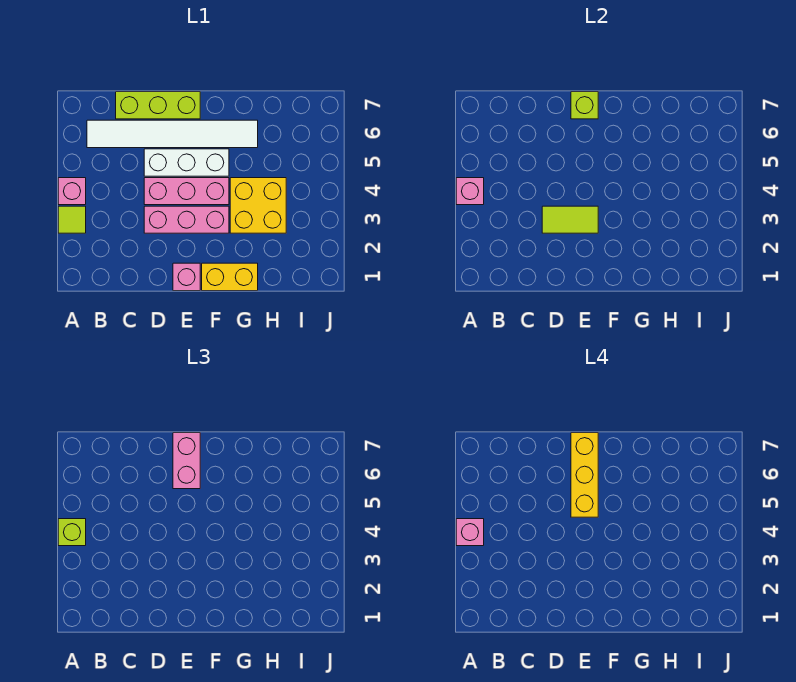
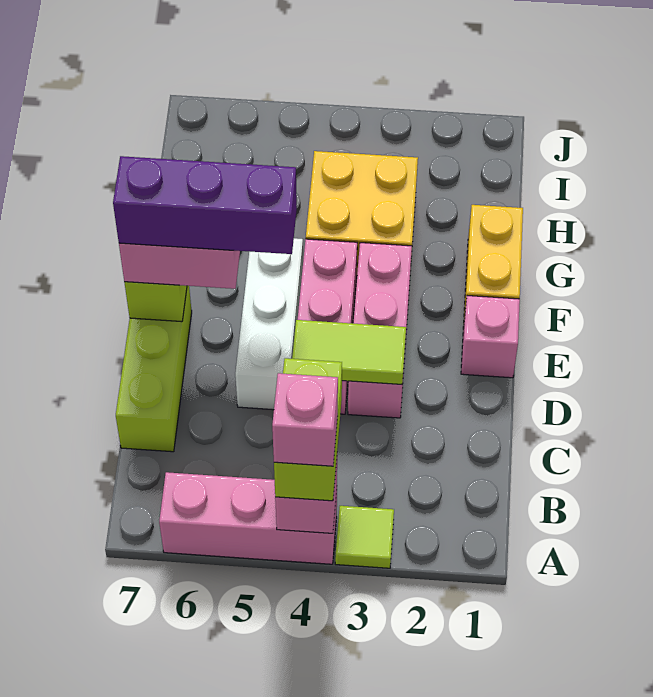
pink 1x1 brick [58,178,86,205] -> pink 1x3 brick [159,472,337,564]
lime 1x1 brick [58,519,86,546] -> lime 1x2 brick [274,358,342,501]
white 1x6 tile [87,120,258,148] -> none
lime 1x2 tile [542,206,598,233] -> lime 1x2 tile turned to [292,320,406,384]
yellow 1x3 brick [571,433,598,517] -> purple 1x3 brick [113,156,297,254]

